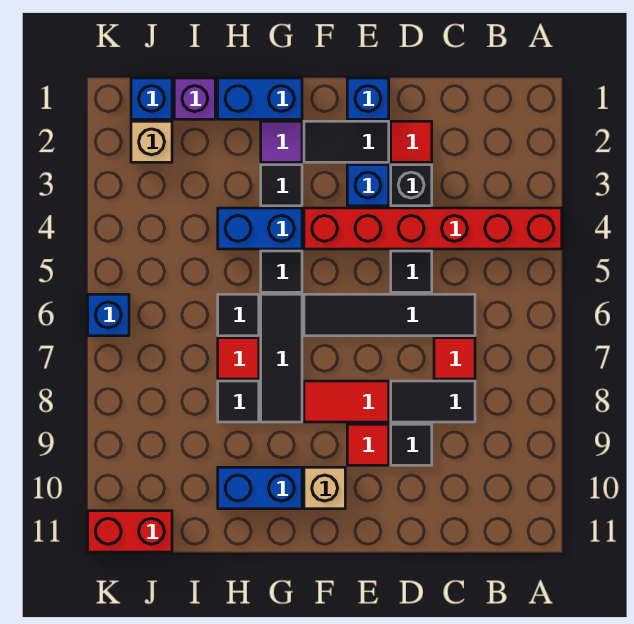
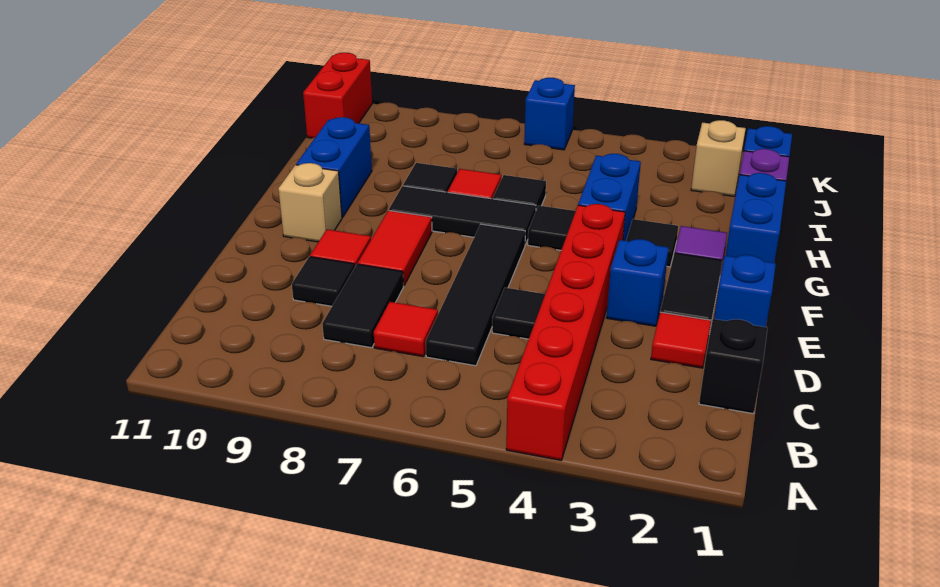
black 1x1 brick [391,165,432,206] -> black 1x1 brick moved to [699,319,768,414]

